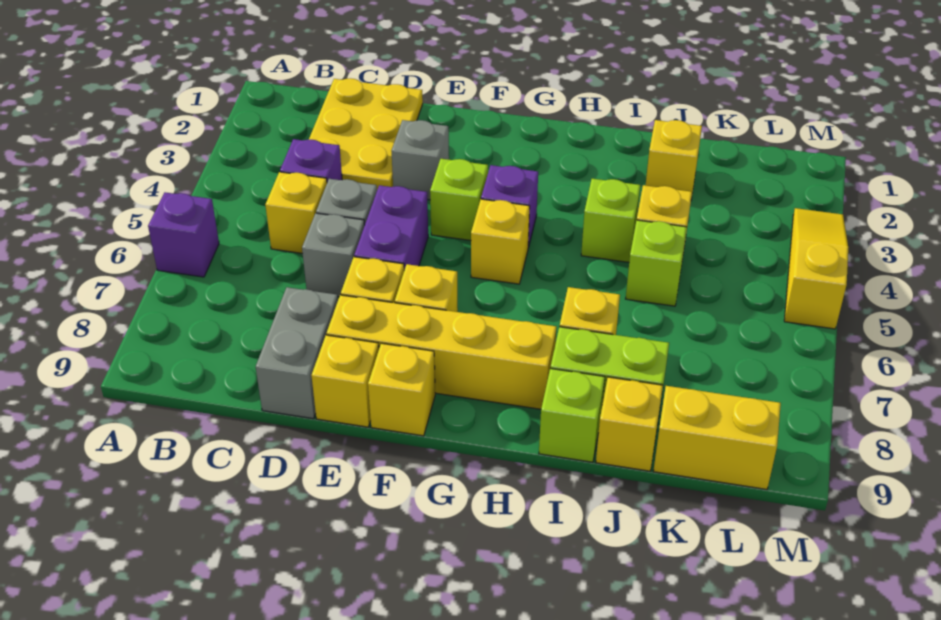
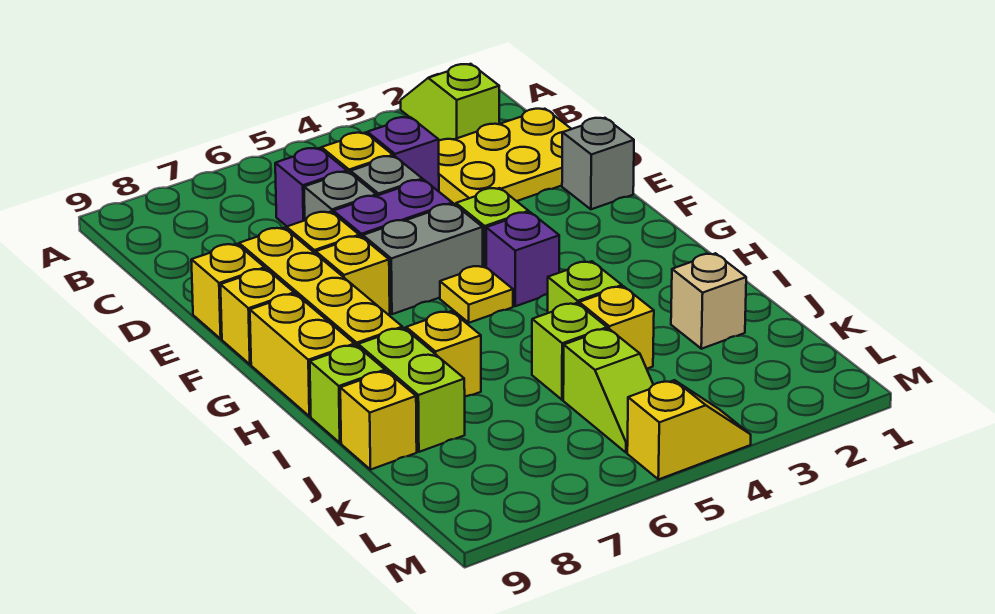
none -> lime 1x2 slope [401,64,499,140]
purple 1x1 brick [148,192,219,277] -> purple 1x1 brick moved to [275,148,347,226]
grey 1x2 brick [256,287,338,419] -> grey 1x2 brick moved to [363,204,483,314]
grey 1x1 brick [391,120,449,200] -> grey 1x1 brick moved to [562,118,634,209]
yellow 1x1 brick [471,199,530,284] -> yellow 1x1 plate [440,266,513,323]
yellow 1x1 brick [646,120,702,199] -> tan 1x1 brick [671,253,746,349]
none -> lime 1x2 slope [563,329,653,452]
yellow 1x2 brick [653,386,781,489] -> yellow 1x2 brick moved to [250,294,354,416]
yellow 1x3 slope [784,208,848,329] -> yellow 1x2 slope [627,380,751,479]

